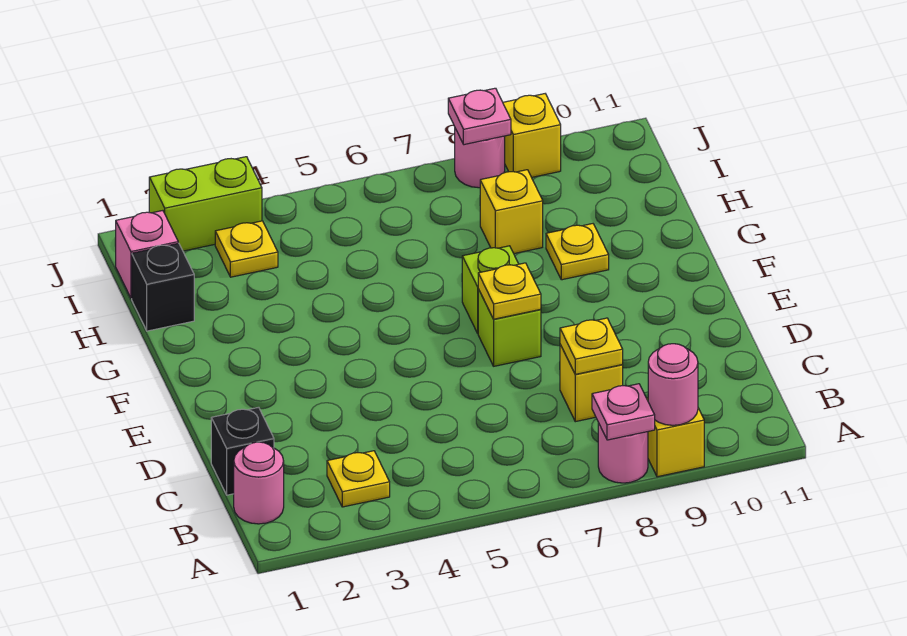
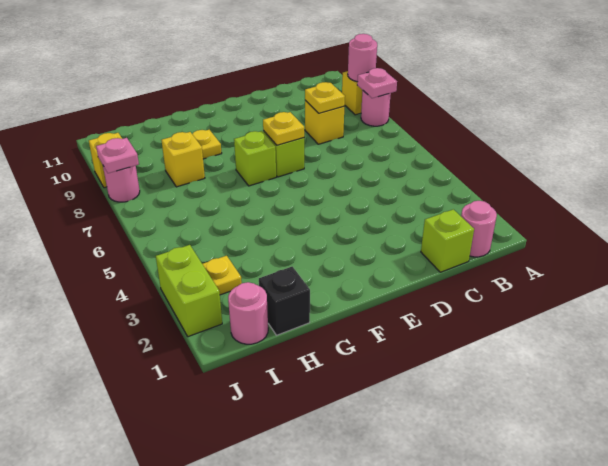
yellow 1x1 plate [327,451,390,507] -> none
black 1x1 brick [211,407,274,495] -> lime 1x1 brick [421,209,474,272]
pink 1x1 brick [115,211,178,298] -> pink 1x1 round brick [228,282,268,344]

